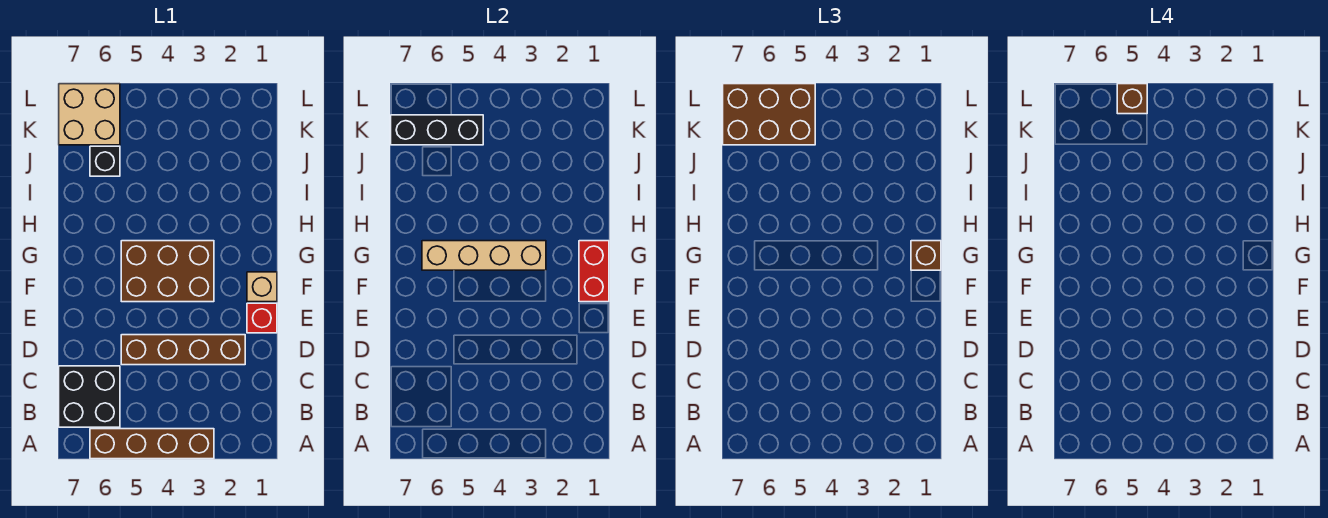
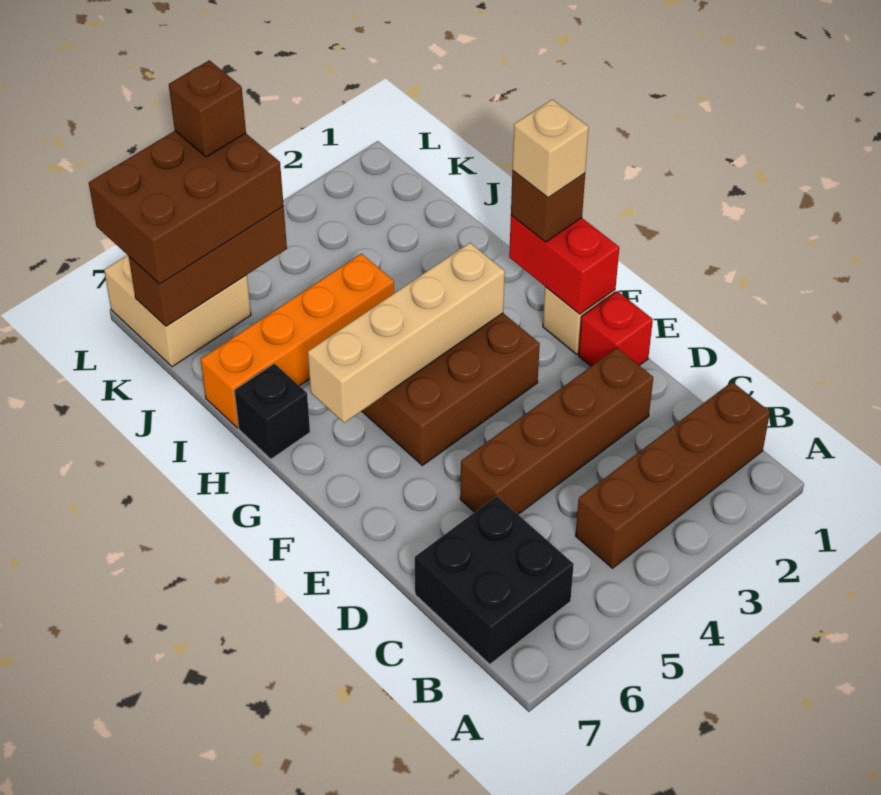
brown 1x4 brick [90,429,214,459] -> brown 1x4 brick moved to [576,382,770,568]
none -> tan 1x1 brick [512,99,589,198]
none -> orange 1x4 brick [201,254,394,428]
black 1x1 brick [90,146,120,176] -> black 1x1 brick moved to [234,363,310,459]
black 1x3 brick [391,115,483,145] -> brown 1x3 brick [129,206,287,326]

